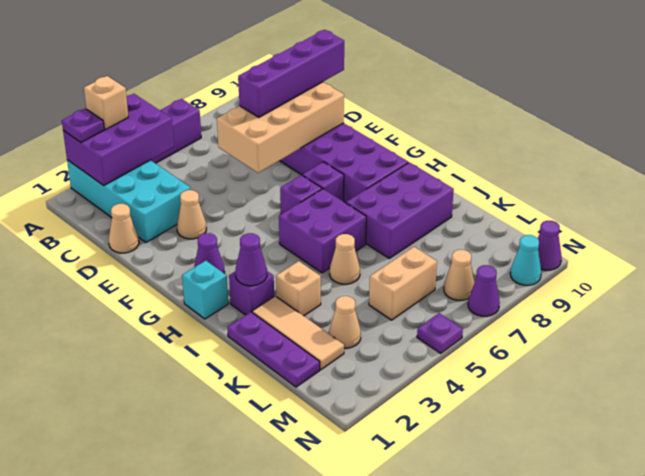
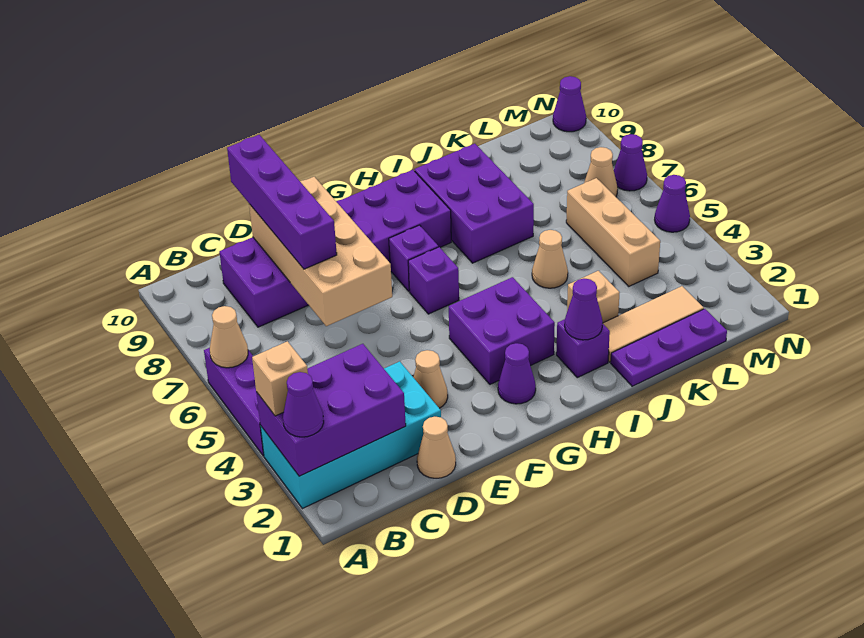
purple 2x3 brick [63,94,174,185] -> purple 2x3 brick turned to [256,344,406,476]
purple 1x1 plate [62,109,104,142] -> purple 1x1 cone [283,372,324,437]
cyan 1x1 brick [182,261,228,319] -> none
purple 2x2 brick [279,189,366,273] -> purple 2x2 brick moved to [449,277,555,384]
tan 1x1 cone [329,296,361,348] -> tan 1x1 cone moved to [210,306,248,368]
tan 1x2 brick [369,247,437,320] -> tan 1x3 brick [566,178,660,286]
purple 1x1 plate [417,313,463,353] -> purple 1x1 cone [655,175,690,232]
cyan 1x1 cone [510,235,541,285] -> none

